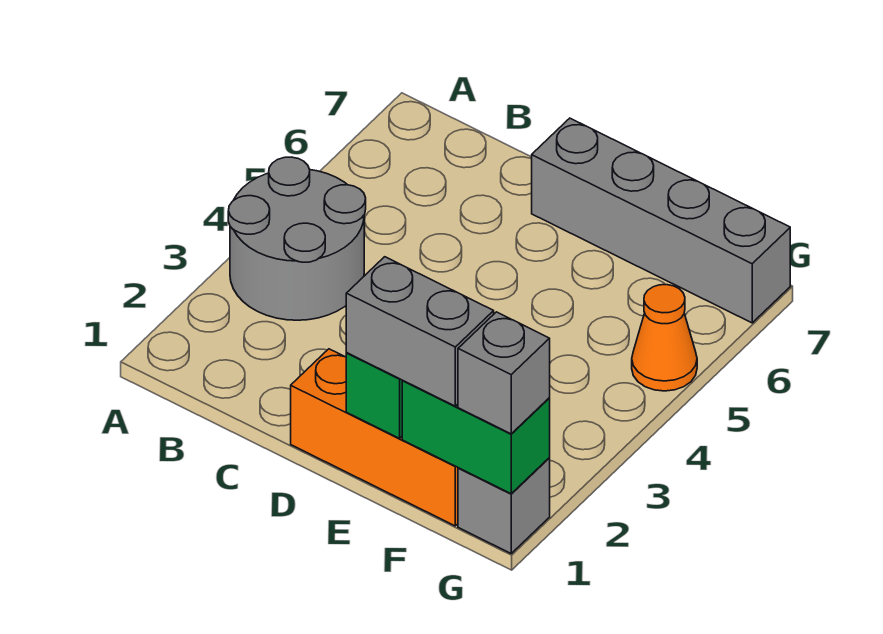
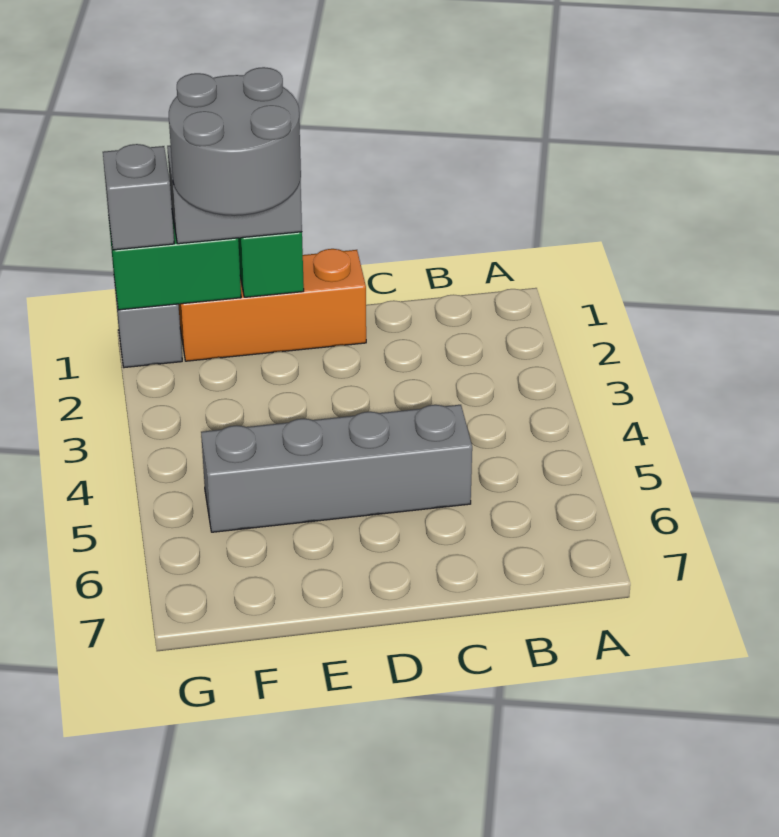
grey 2x2 round brick [228,157,366,320] -> grey 2x2 round brick moved to [169,67,301,215]
grey 1x4 brick [532,118,790,323] -> grey 1x4 brick moved to [201,405,472,532]
orange 1x1 cone [632,285,697,391] -> none

